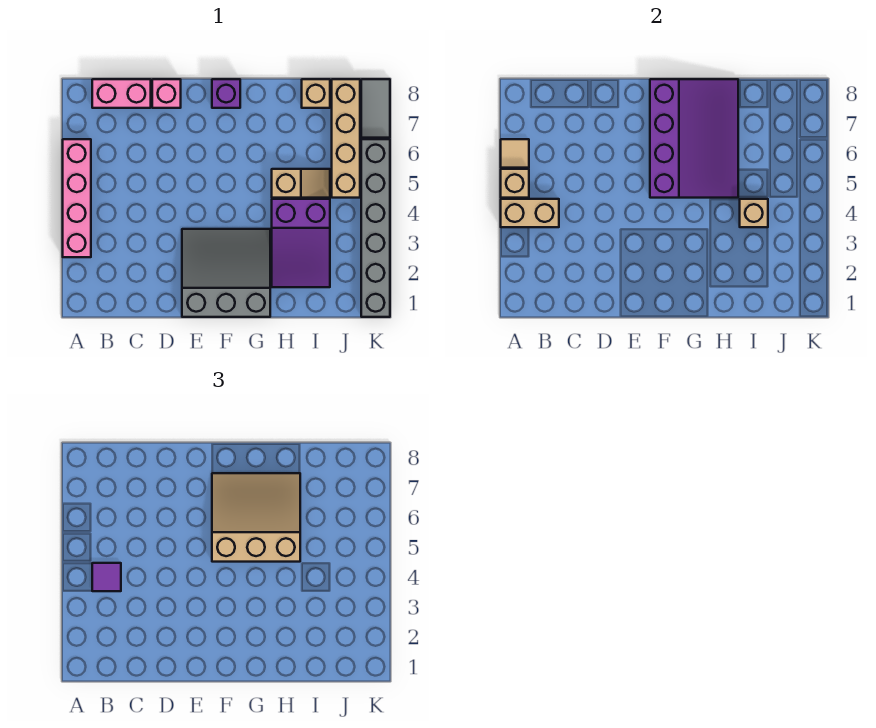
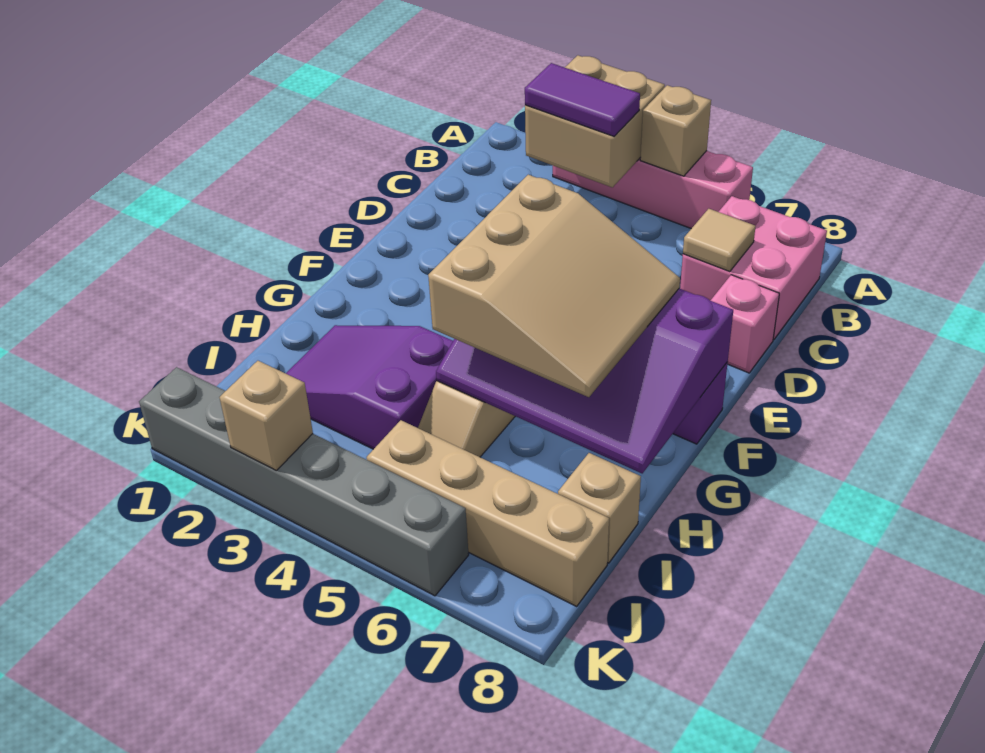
tan 1x2 brick [501,199,559,227] -> tan 2x2 brick [525,55,665,187]
tan 1x1 tile [501,139,529,168] -> tan 1x1 tile moved to [683,209,756,272]
purple 1x1 tile [92,563,121,591] -> purple 1x2 tile [525,63,640,136]
pink 1x2 brick [92,79,151,108] -> pink 2x2 brick [680,196,827,340]
grey 3x3 slope [182,229,270,317] -> none
tan 1x1 brick [740,199,768,227] -> tan 1x1 brick moved to [220,361,313,470]
grey 1x2 tile [361,79,390,138] -> none

